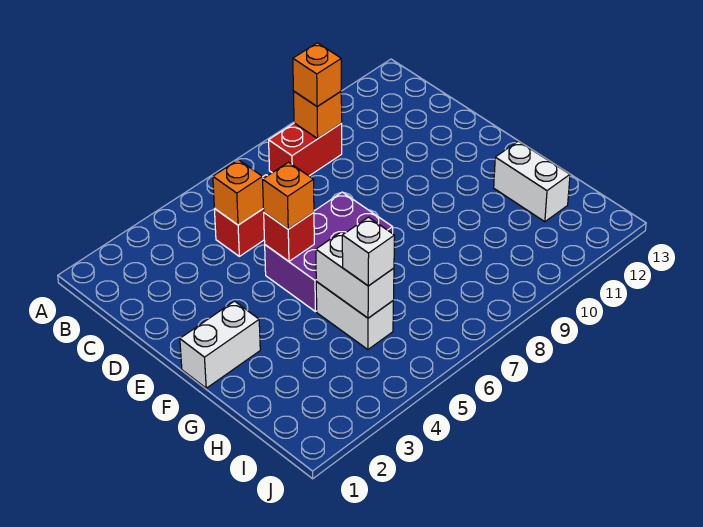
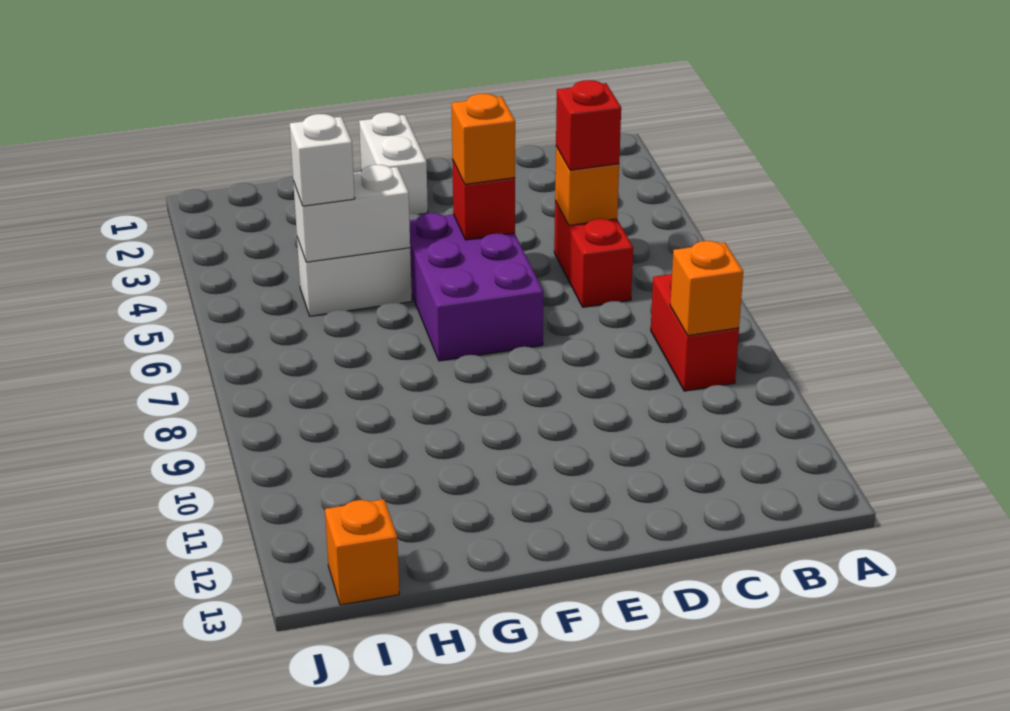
orange 1x1 brick [293,43,341,106] -> orange 1x1 brick moved to [325,499,399,605]
none -> red 1x1 brick [556,80,621,170]
white 1x2 brick [494,141,570,222] -> none

